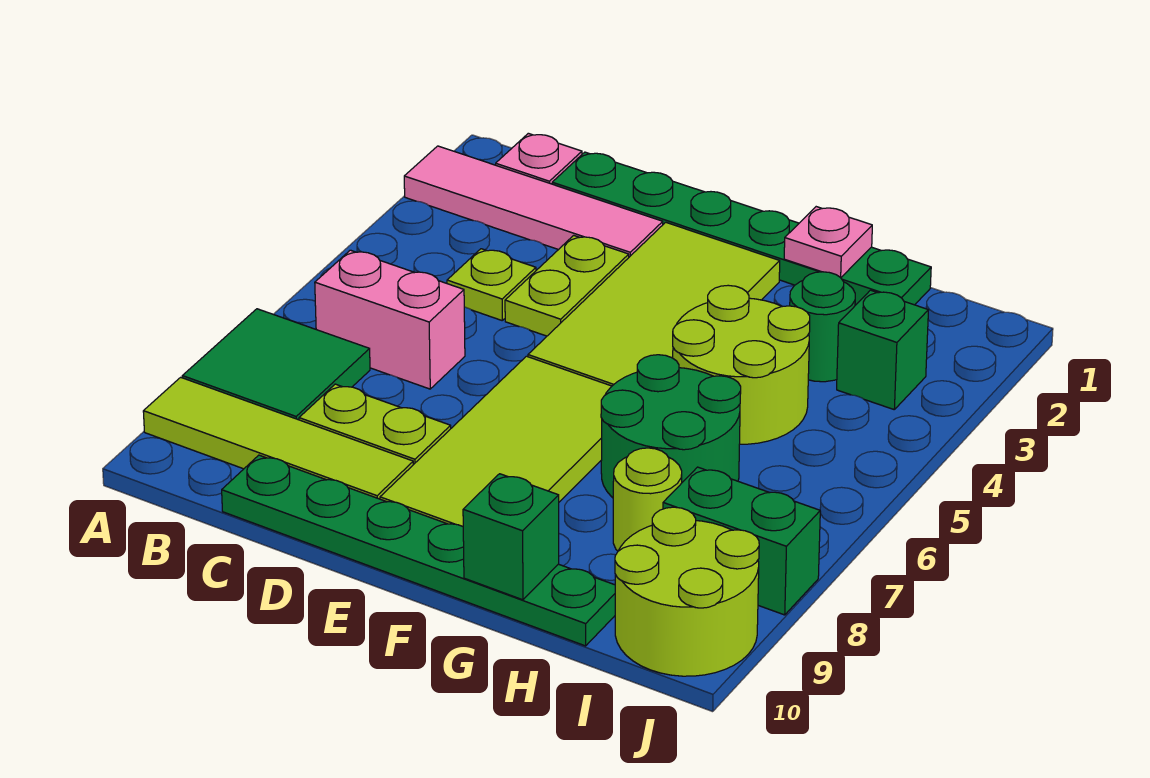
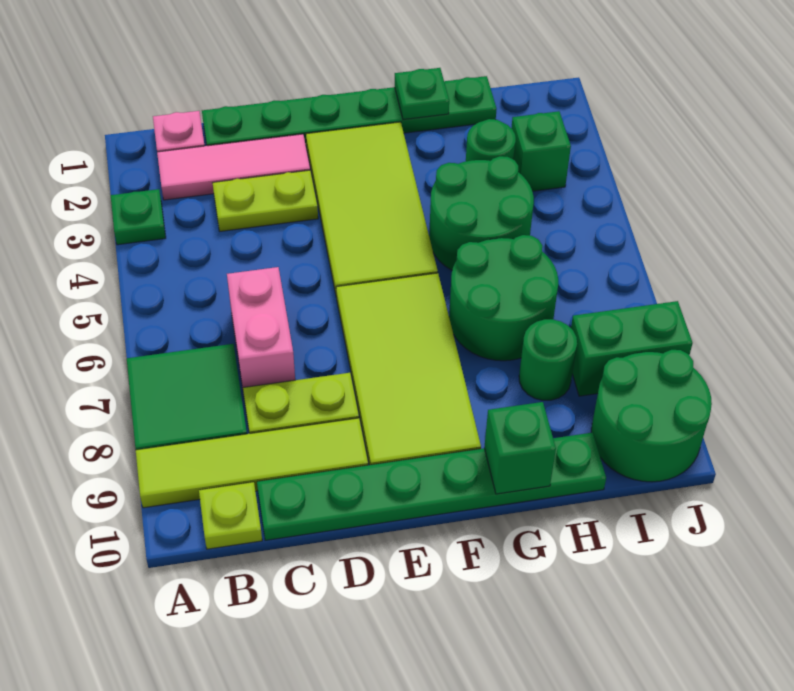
pink 1x4 tile [404,146,663,257] -> pink 1x3 tile [157,134,310,200]
none -> green 1x1 plate [111,189,166,245]
pink 1x2 brick [315,250,465,389] -> pink 1x2 brick turned to [227,267,295,387]
lime 1x1 plate [447,249,536,320] -> lime 1x1 plate moved to [199,482,262,549]
lime 1x2 plate [505,235,629,336] -> lime 1x2 plate turned to [213,170,318,231]
pink 1x1 plate [784,207,872,278] -> green 1x1 plate [395,68,449,120]
lime 2x2 round brick [673,285,810,444] -> green 2x2 round brick [429,156,534,270]
lime 1x1 round brick [613,448,682,551] -> green 1x1 round brick [519,319,577,400]
lime 2x2 round brick [615,507,759,676] -> green 2x2 round brick [591,350,712,482]

